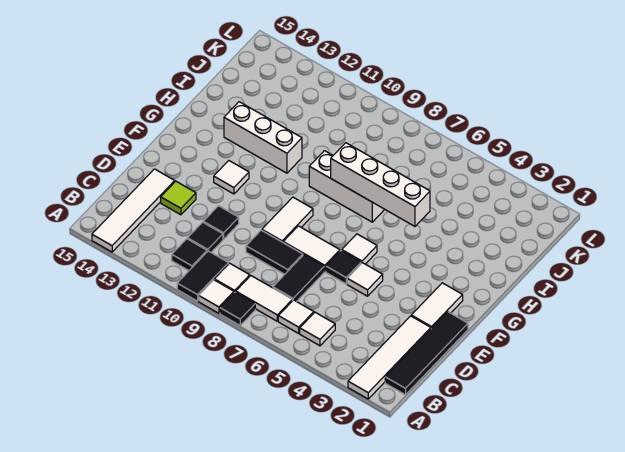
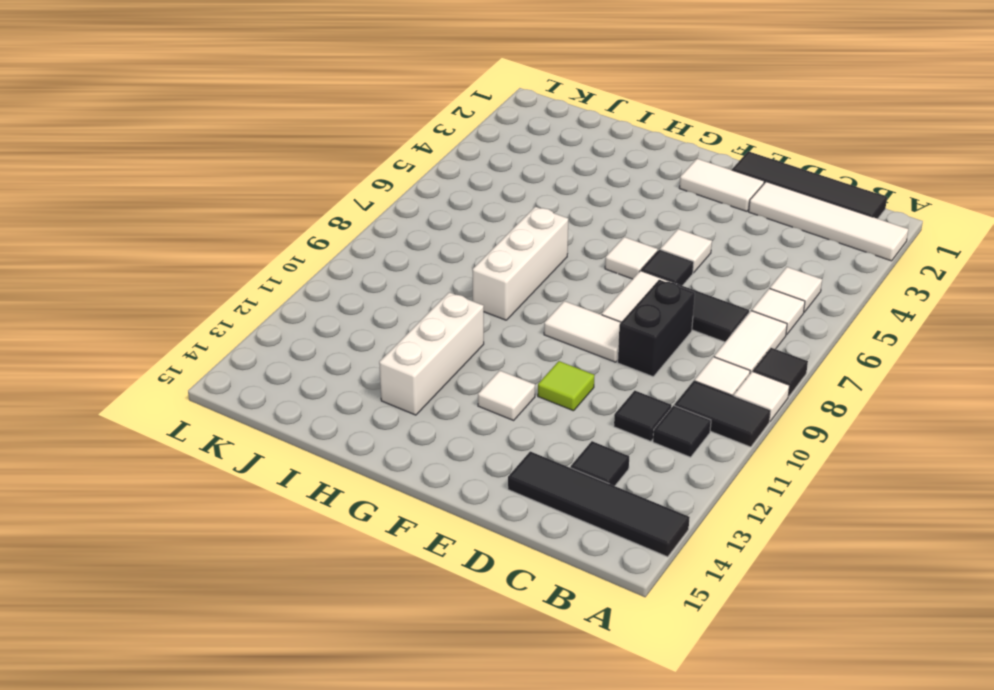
white 1x4 tile [92,169,175,252] -> black 1x4 tile [508,451,690,557]
black 1x2 tile [246,230,303,274] -> black 1x2 brick [618,280,695,376]
black 1x1 tile [203,206,239,239] -> black 1x1 tile moved to [570,441,629,486]
lime 1x1 tile [161,181,196,215] -> lime 1x1 tile moved to [538,361,595,411]
white 1x4 brick [331,143,430,226] -> none

